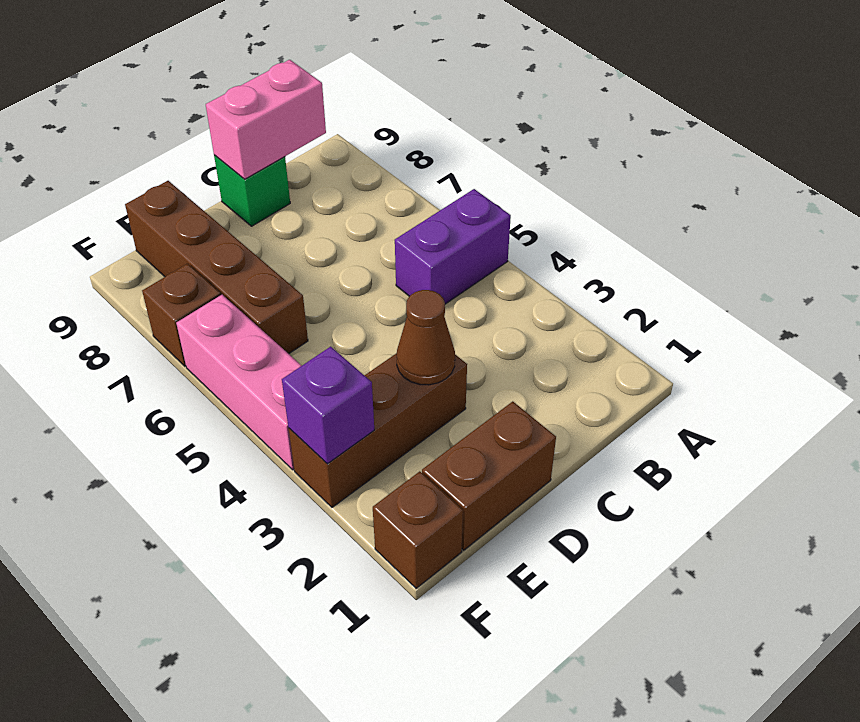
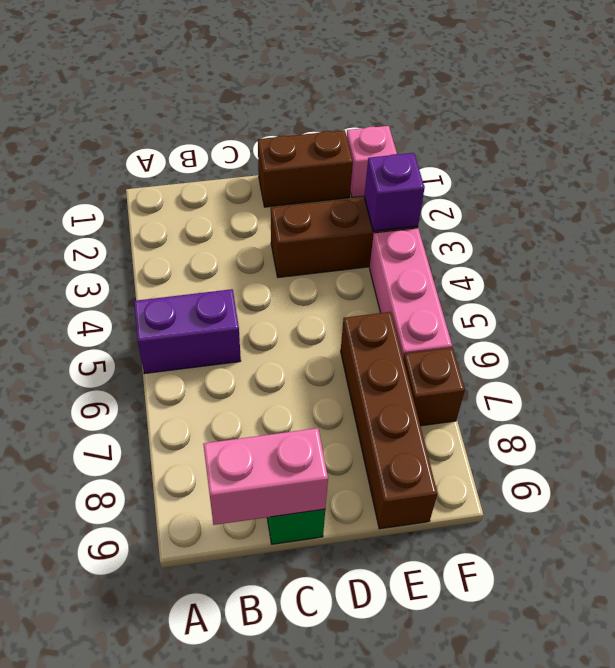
brown 1x1 cone [397,290,455,385] -> none
brown 1x1 brick [373,471,463,588] -> pink 1x1 brick [347,126,397,198]

